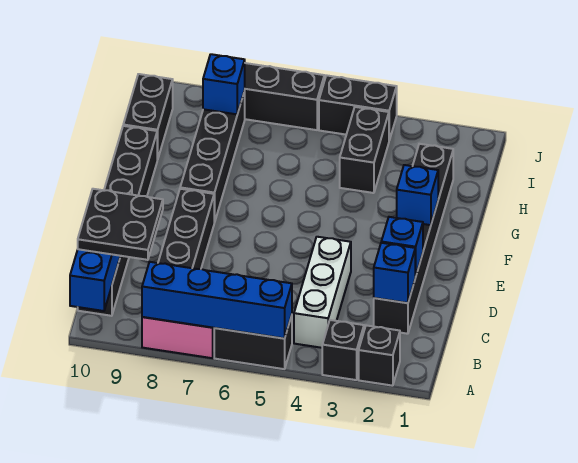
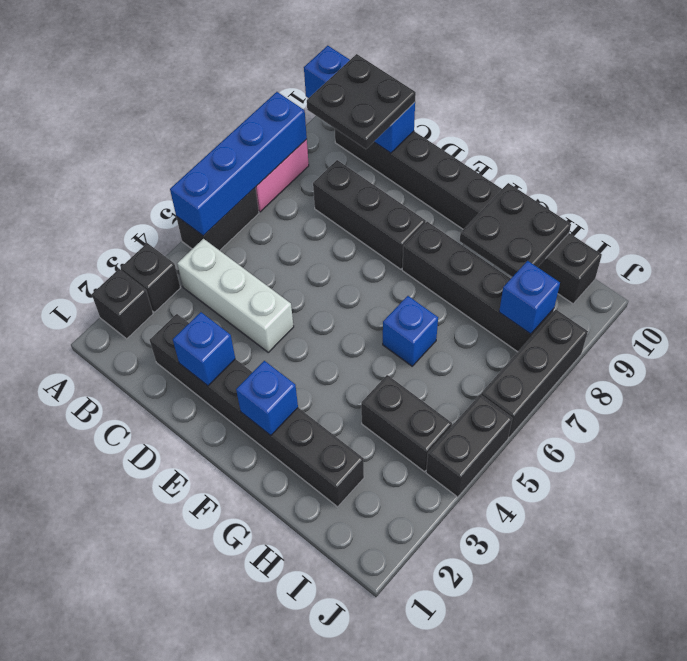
blue 1x1 brick [374,243,415,303] -> blue 1x1 brick moved to [383,296,438,366]
none -> black 2x2 plate [460,183,571,277]

